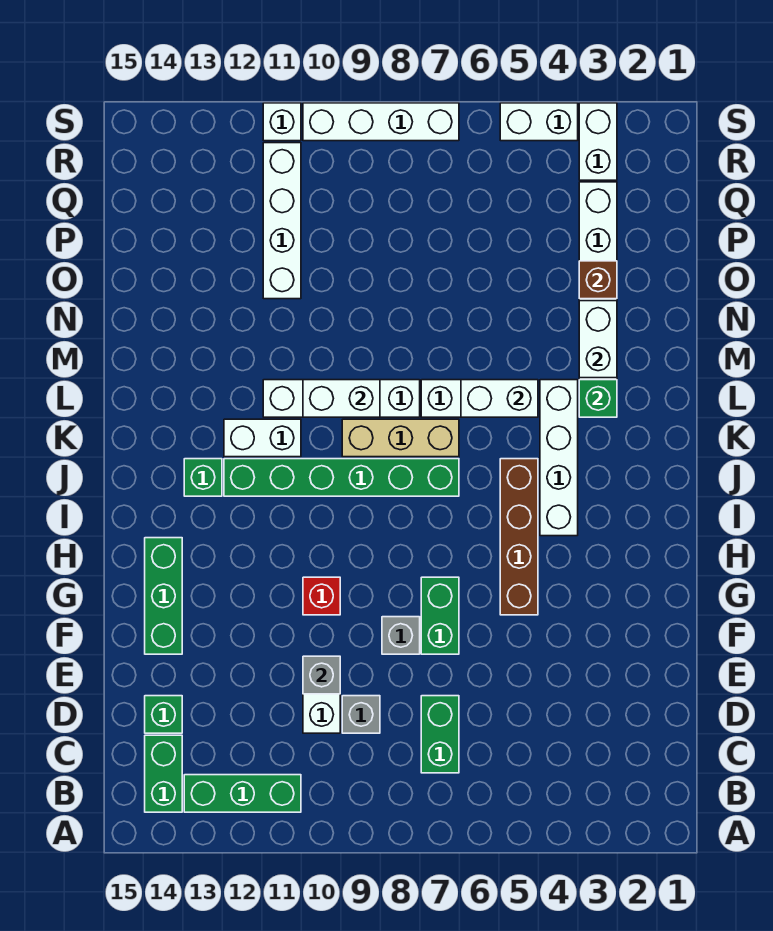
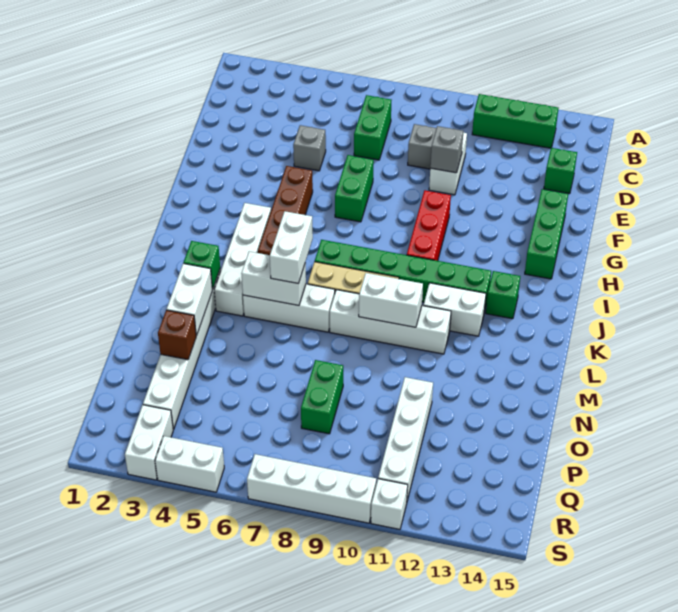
green 1x2 brick [145,735,182,812] -> green 1x2 brick moved to [301,360,343,434]
grey 1x1 brick [382,617,420,654] -> grey 1x1 brick moved to [293,125,326,171]
red 1x1 brick [303,577,340,615] -> red 1x3 brick [407,190,451,261]
none -> white 1x2 brick [270,211,313,284]

